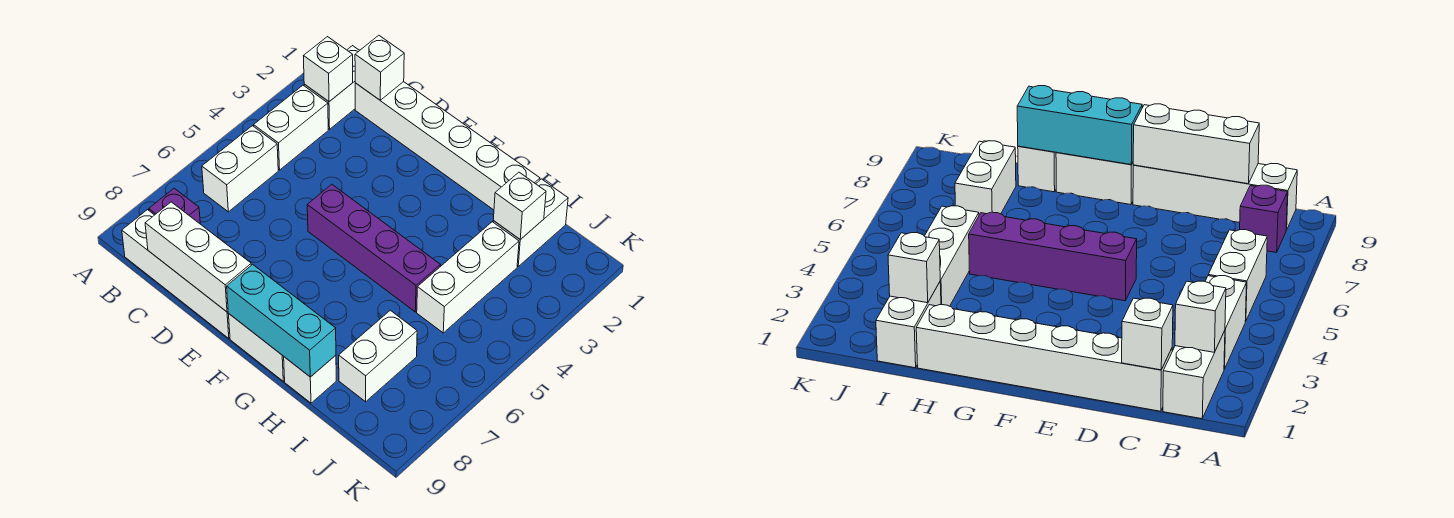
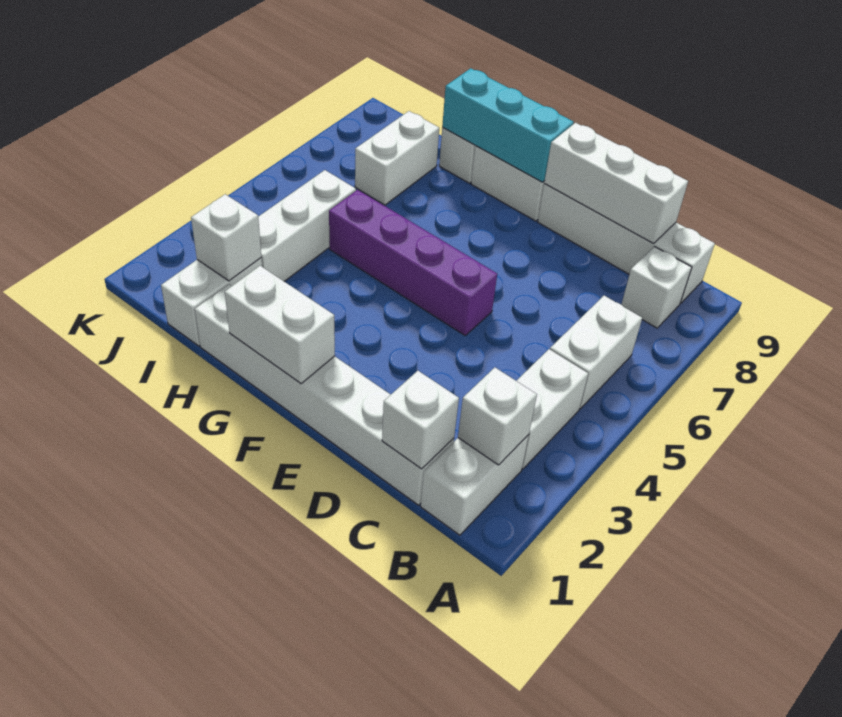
purple 1x1 brick [149,188,200,224] -> white 1x1 brick [621,246,692,328]
none -> white 1x2 brick [225,266,335,383]

